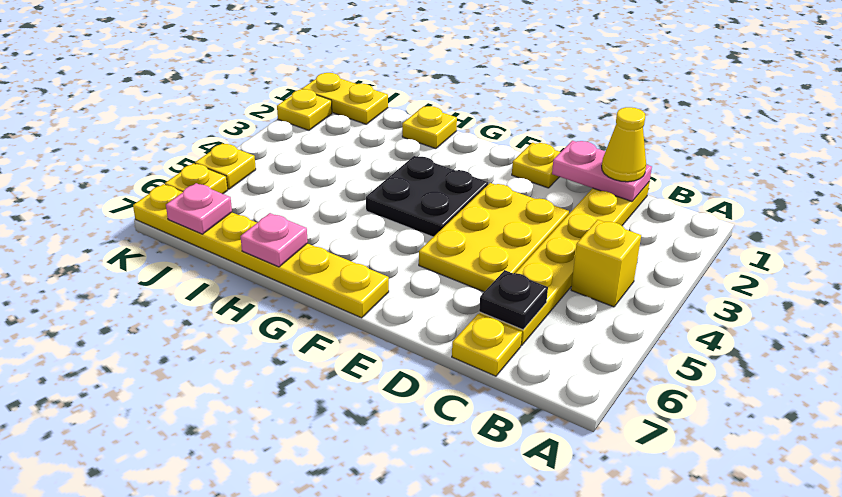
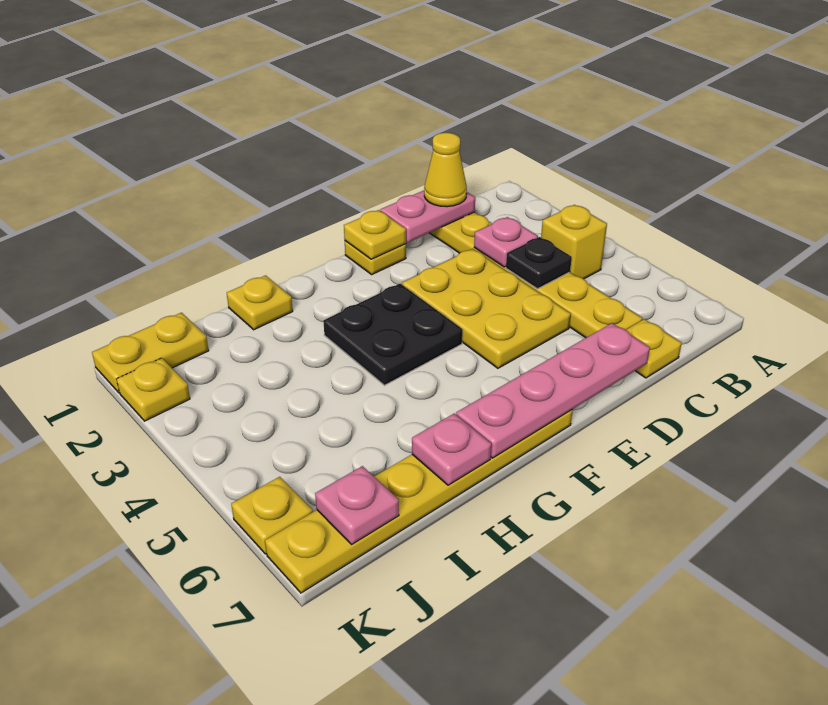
none -> pink 1x1 plate [474,217,538,267]
black 1x1 plate [479,270,548,330] -> black 1x1 plate moved to [506,237,572,289]
none -> pink 1x4 plate [456,323,650,458]
yellow 1x1 plate [195,143,256,189] -> yellow 1x1 plate moved to [344,210,406,259]

